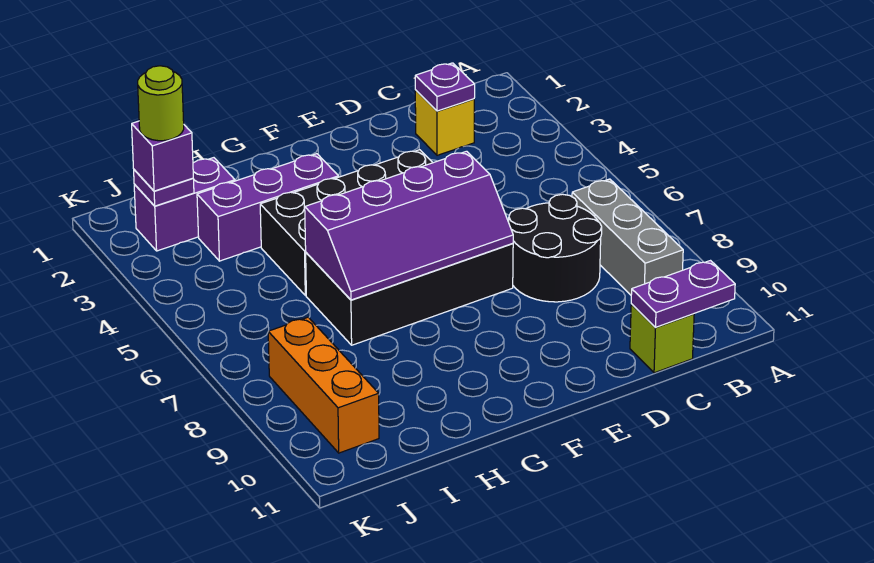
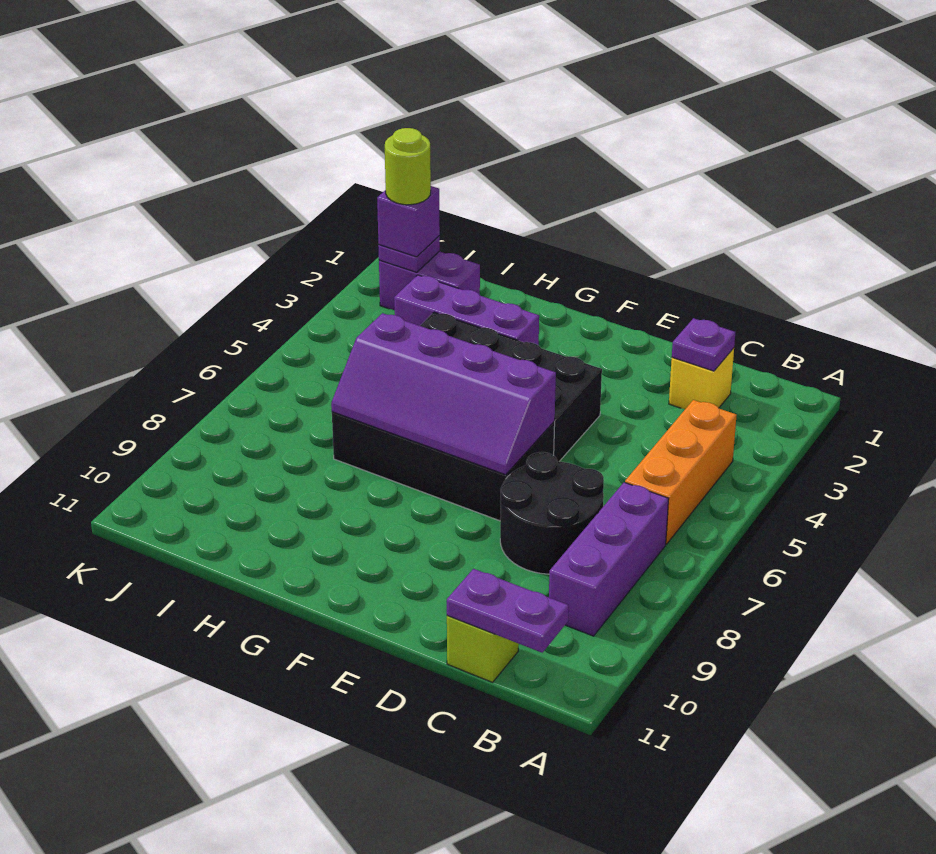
grey 1x3 brick [572,179,683,295] -> purple 1x3 brick [549,482,669,636]
orange 1x3 brick [268,317,379,453] -> orange 1x3 brick moved to [625,400,737,544]

